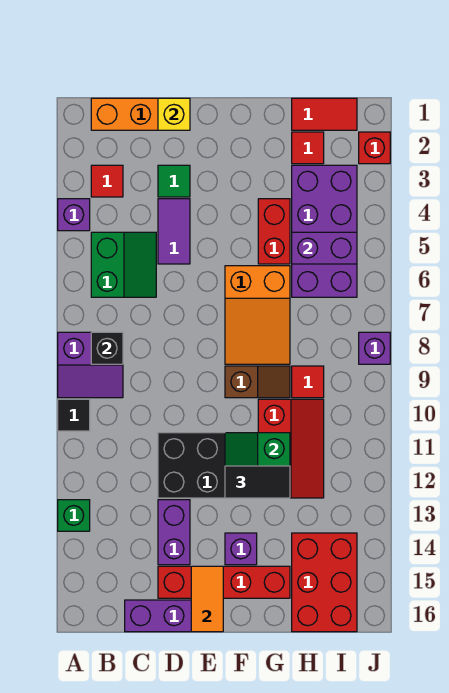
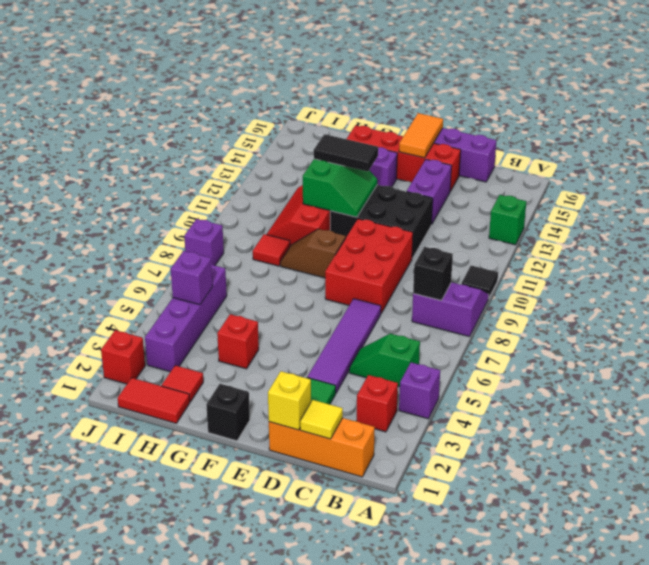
red 1x1 tile [91,165,123,197] -> red 1x1 brick [357,375,398,432]
green 2x2 slope [91,232,156,297] -> green 1x2 slope [349,334,420,387]
none -> yellow 1x1 tile [300,400,343,439]
purple 1x2 tile [158,199,190,264] -> purple 1x4 tile [307,299,381,393]
none -> black 1x1 brick [206,384,250,441]
orange 2x3 slope [225,266,290,364] -> none
red 1x2 brick [258,199,290,264] -> red 1x1 brick [217,314,259,369]
purple 2x4 brick [292,165,357,297] -> purple 1x4 brick [145,264,227,372]
purple 1x2 brick [292,232,357,264] -> purple 1x1 brick [171,251,213,305]
red 2x3 brick [292,533,357,632] -> red 2x3 brick moved to [325,219,413,313]

